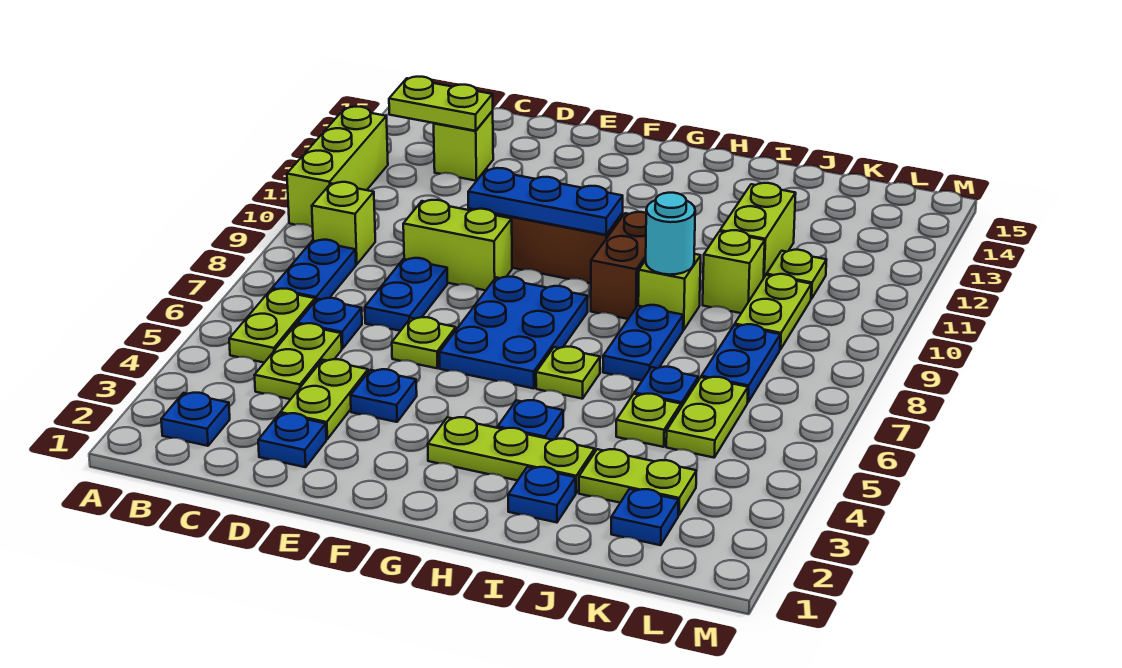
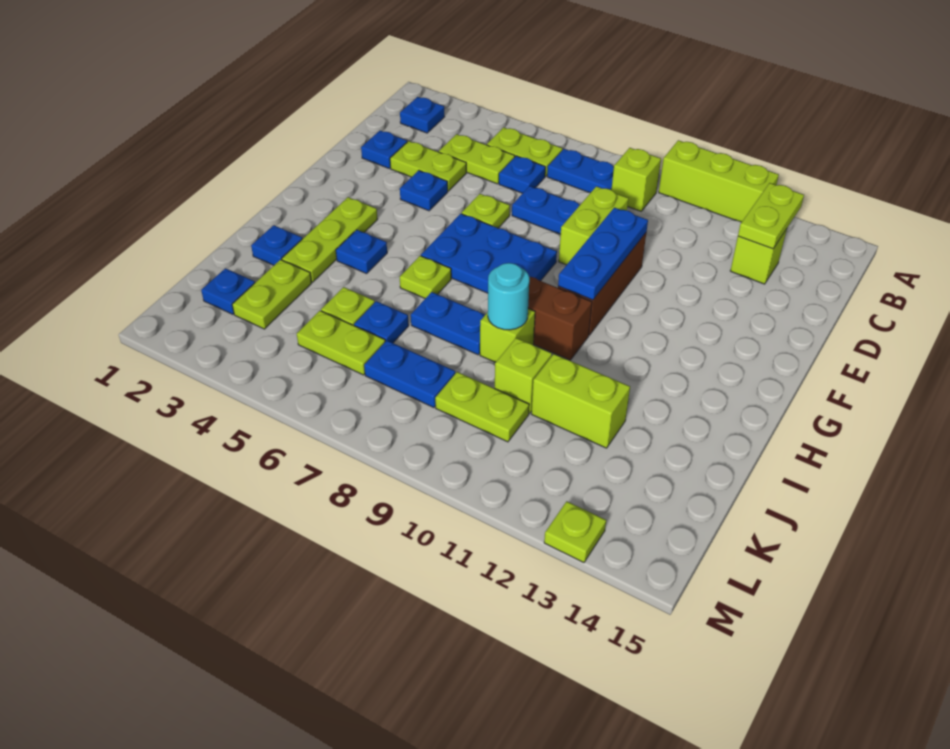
lime 1x1 plate [767,250,826,299] -> lime 1x1 plate moved to [544,501,606,562]

